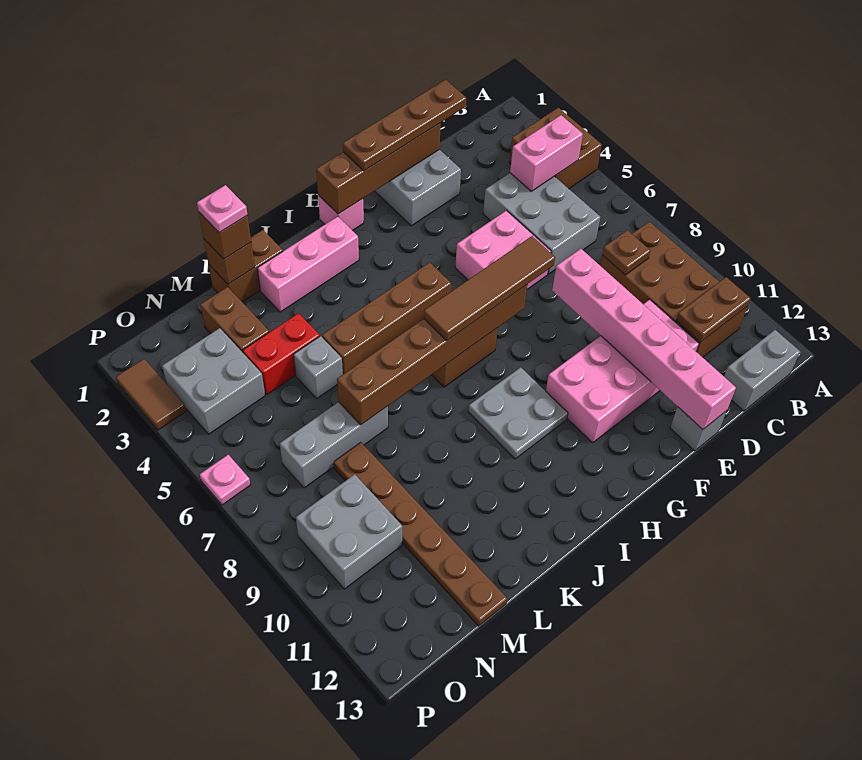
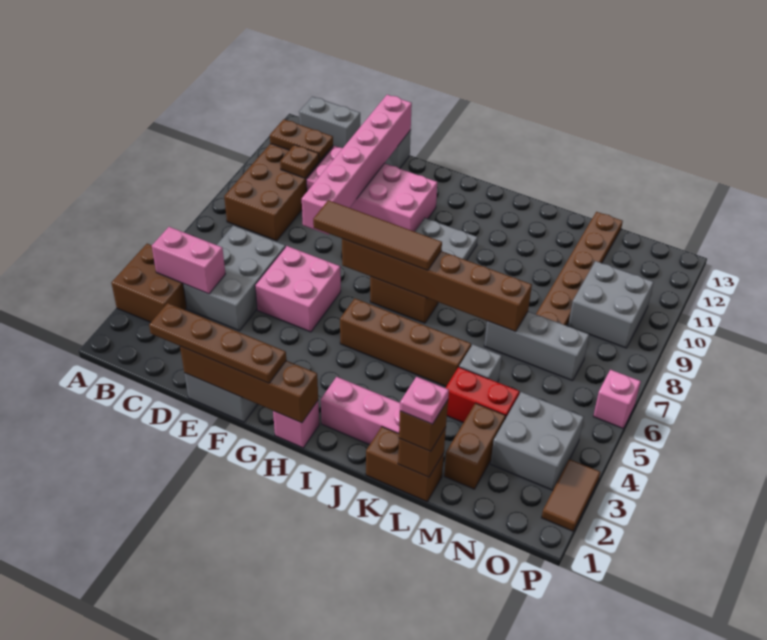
brown 1x1 plate [602,230,650,275] -> brown 1x1 plate moved to [280,145,319,178]
pink 1x1 plate [200,455,250,505] -> pink 1x1 brick [593,370,641,428]

